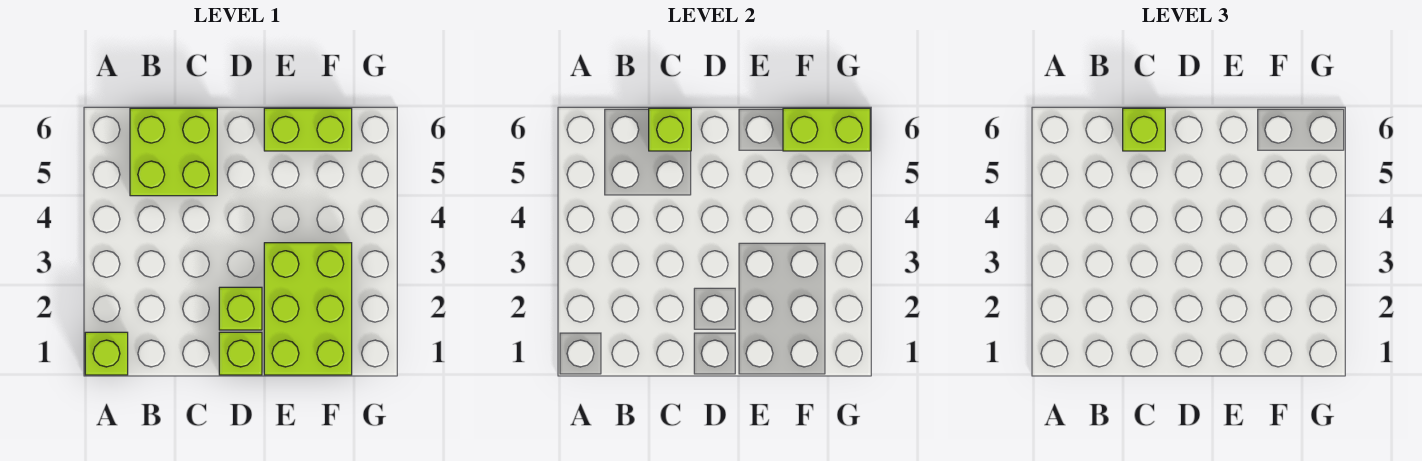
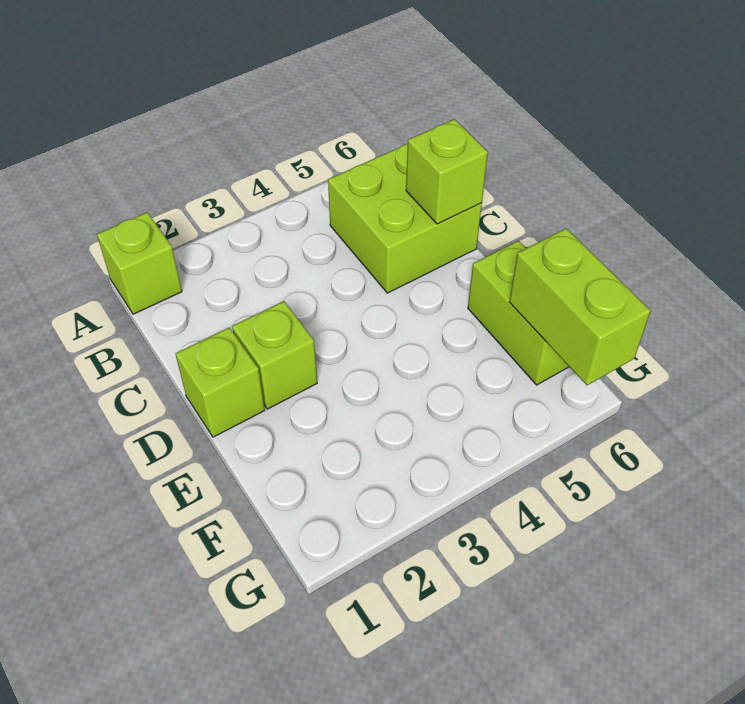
lime 1x1 brick [1123,108,1165,151] -> none
lime 2x3 brick [264,243,352,375] -> none

